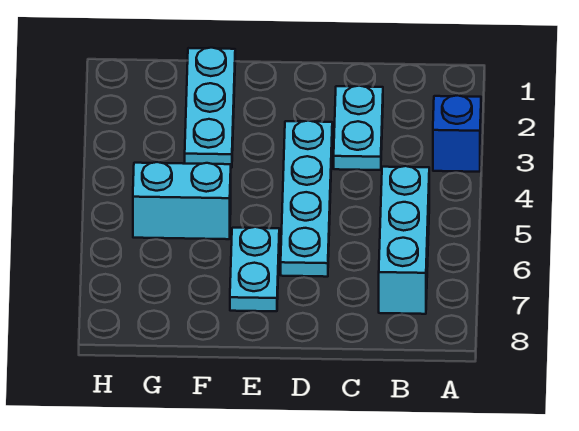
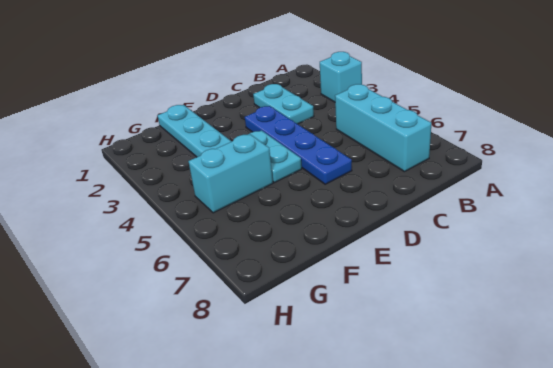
blue 1x1 brick [433,95,481,172] -> cyan 1x1 brick [320,52,362,102]
cyan 1x4 plate [281,121,332,277] -> blue 1x4 plate [245,106,352,184]
cyan 1x2 plate [230,227,279,311] -> cyan 1x2 plate moved to [250,130,302,183]

